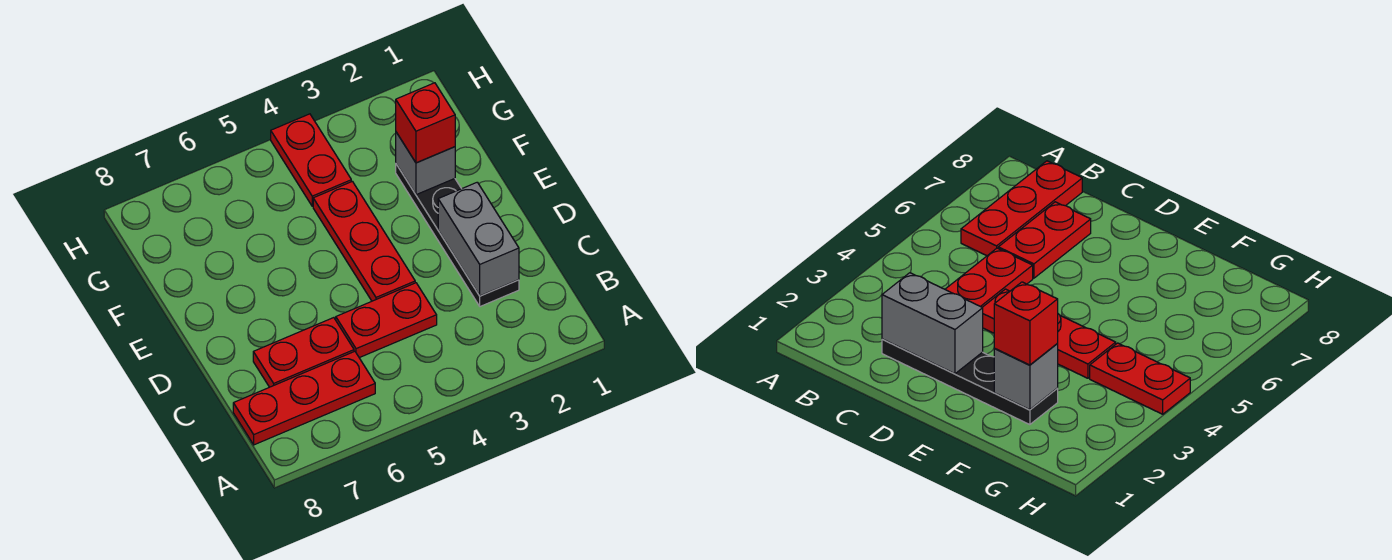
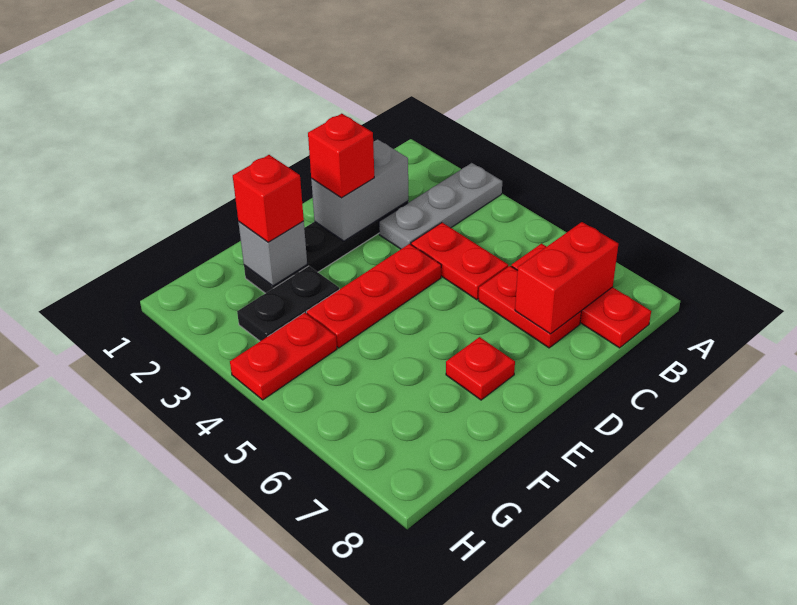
none -> grey 1x3 plate [379,163,502,249]
none -> red 1x2 brick [515,222,618,334]
none -> red 1x1 brick [308,114,374,198]
none -> red 1x1 plate [446,337,515,400]
none -> black 1x2 plate [237,266,339,341]

